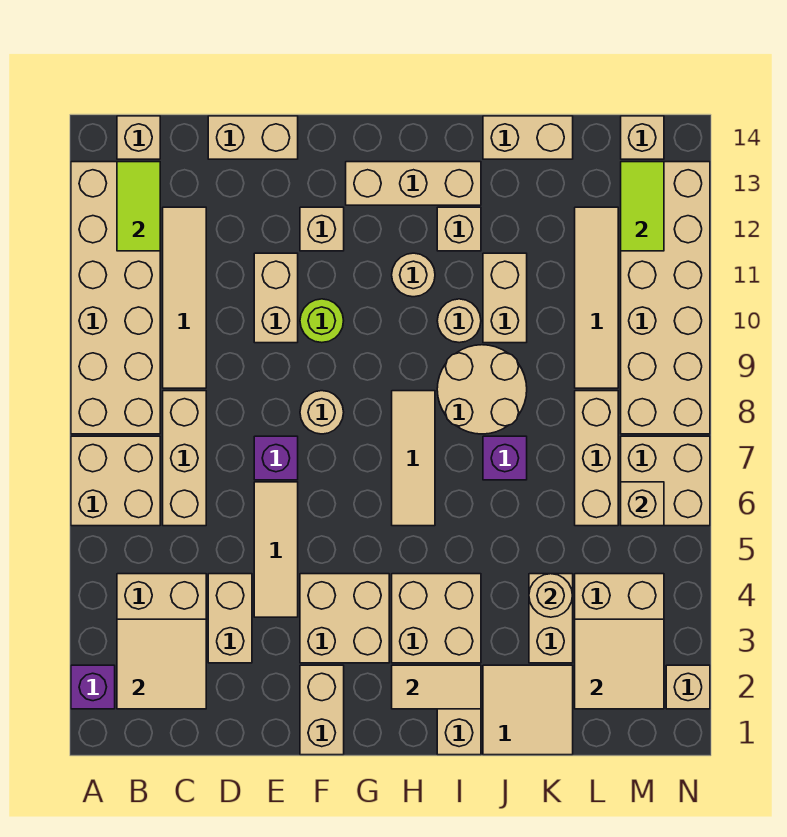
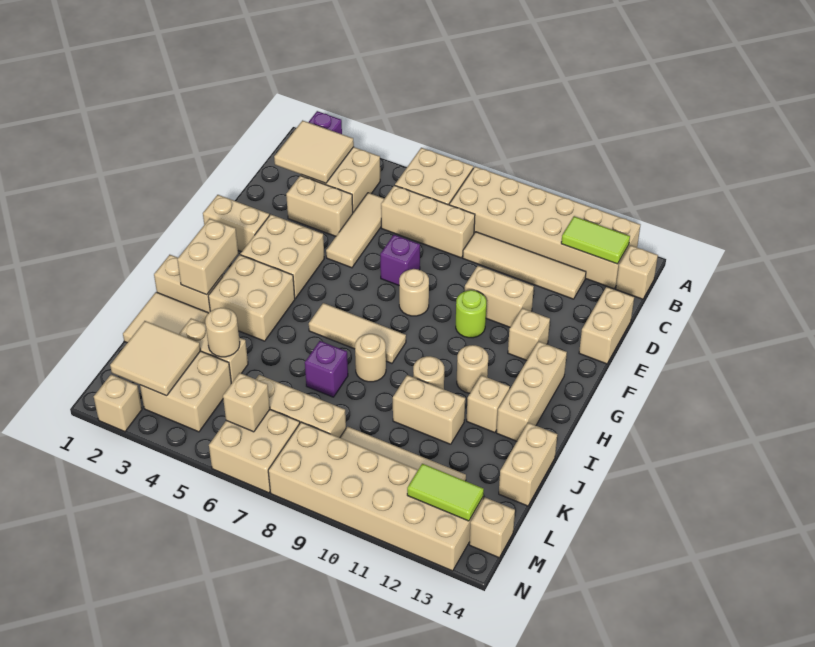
tan 1x3 tile [254,482,298,617] -> tan 1x3 tile turned to [326,193,384,268]
tan 1x2 tile [392,665,481,709] -> tan 1x2 brick [177,219,238,295]
tan 2x2 round brick [437,345,527,434] -> tan 1x1 round brick [355,334,386,382]

